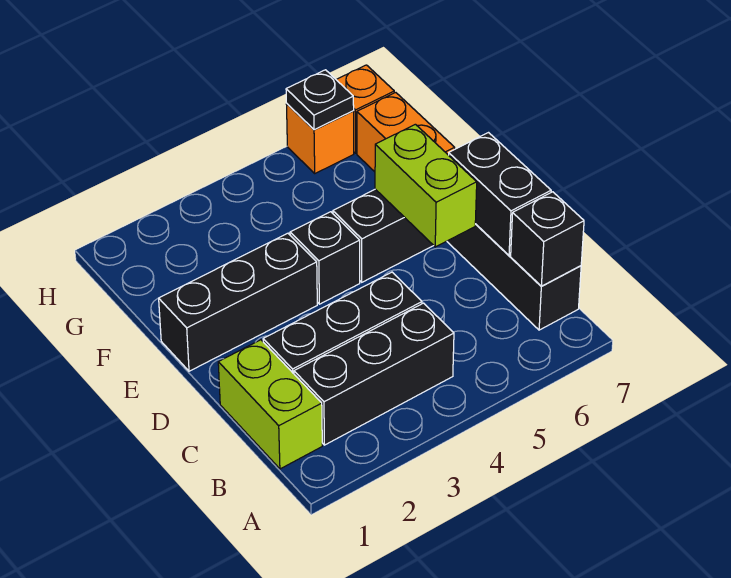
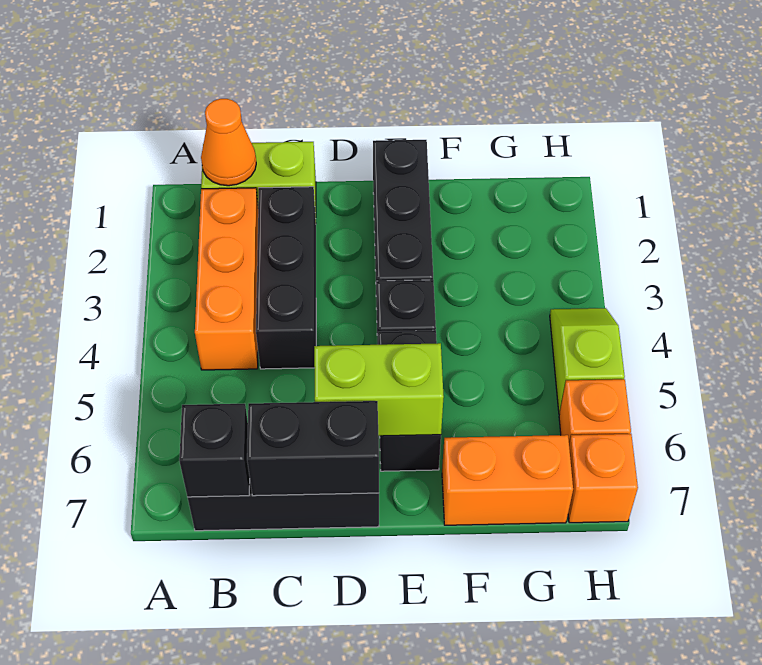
none -> orange 1x1 cone [201,99,256,186]
black 1x3 brick [294,303,454,445] -> orange 1x3 brick [195,188,258,370]
none -> lime 1x2 slope [550,308,625,414]
black 1x1 plate [286,70,354,130] -> none

